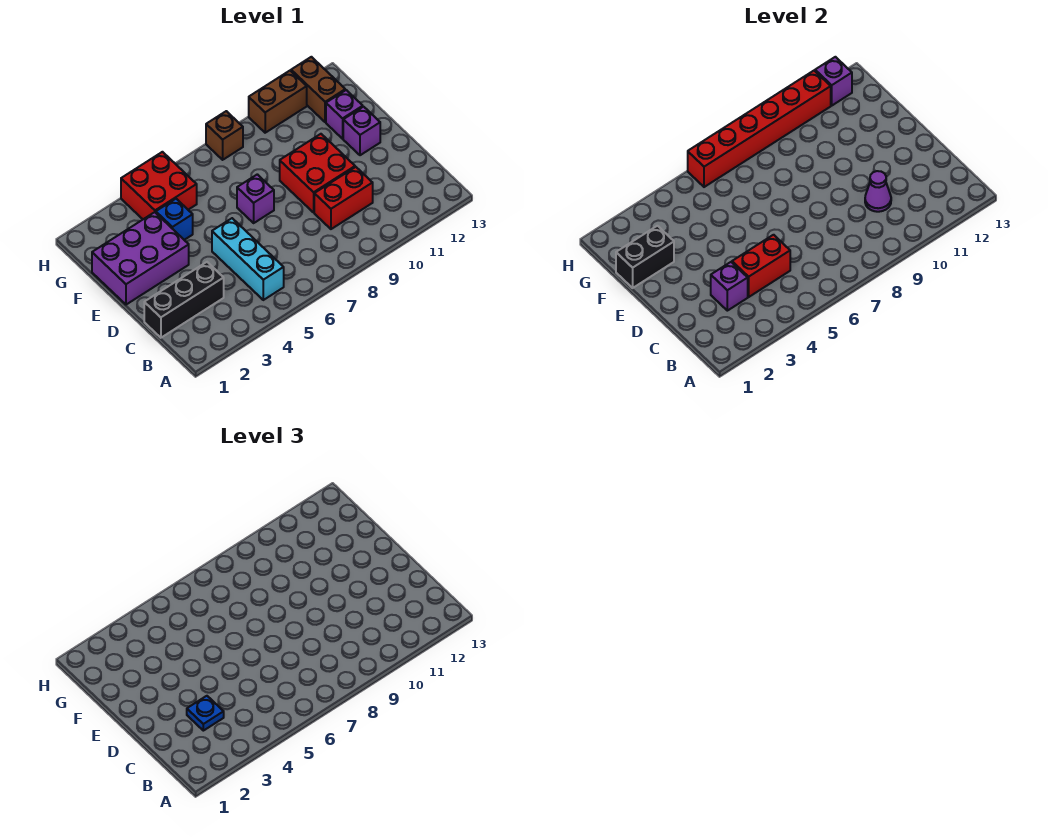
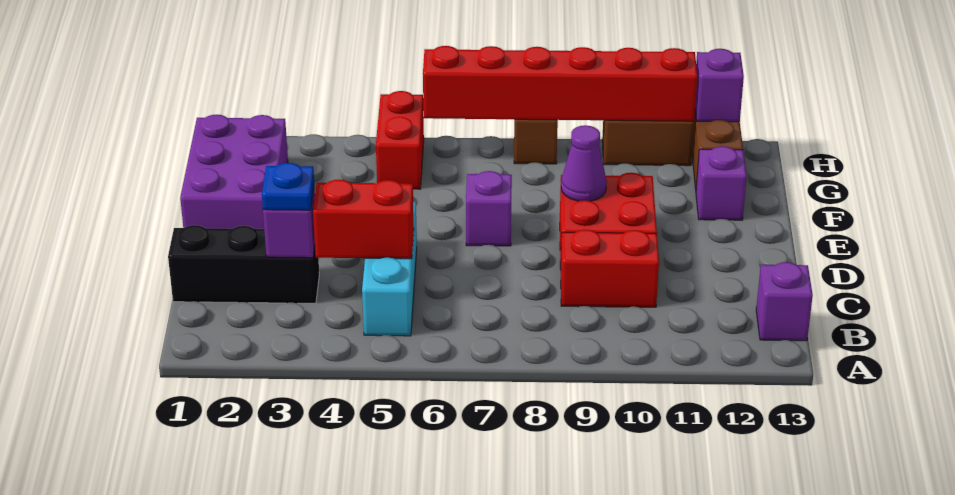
purple 1x1 cone [865,171,891,212] -> purple 1x1 cone moved to [561,125,607,201]
purple 2x3 brick [92,212,189,305] -> purple 2x3 brick turned to [180,115,288,229]
purple 1x1 brick [343,107,380,155] -> purple 1x1 brick moved to [756,262,813,341]
black 1x2 brick [616,226,674,288] -> none
blue 1x1 brick [156,199,193,240] -> none
red 2x2 brick [121,152,197,219] -> red 1x2 brick [376,91,424,189]

